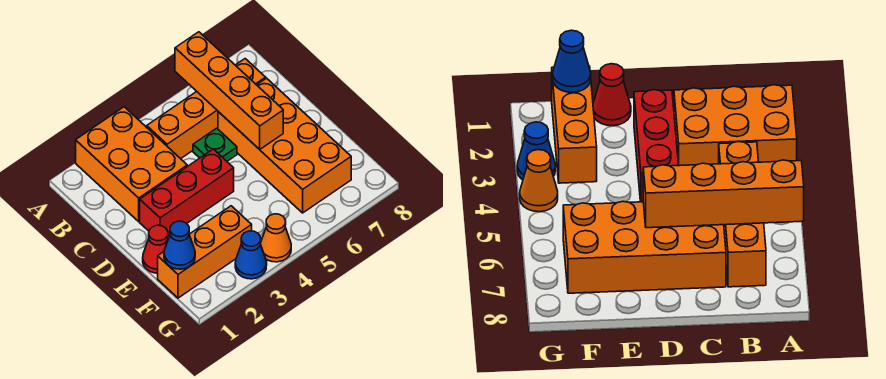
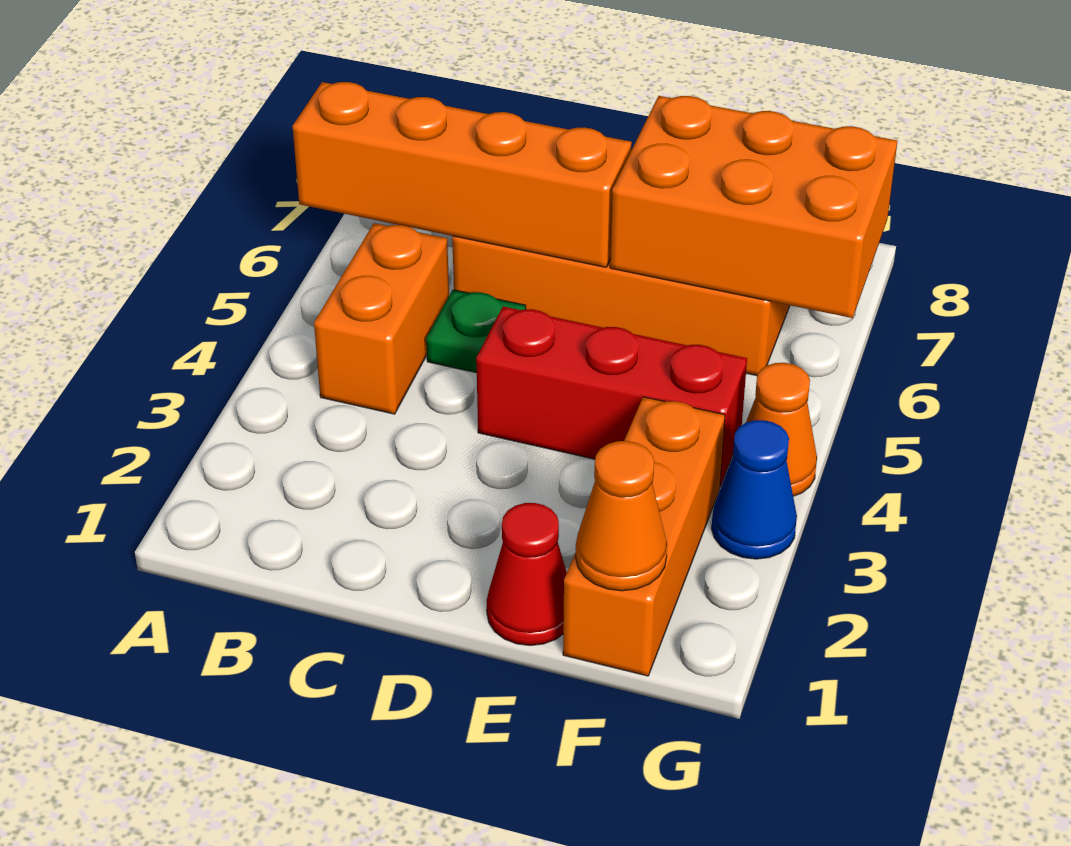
orange 2x3 brick [76,107,187,222] -> orange 2x3 brick moved to [610,96,897,318]
orange 1x4 brick [147,59,266,159] -> orange 1x2 brick [314,223,449,414]
red 1x3 brick [140,149,234,236] -> red 1x3 brick turned to [476,307,747,487]
blue 1x1 cone [164,221,195,269] -> orange 1x1 cone [576,441,667,591]

